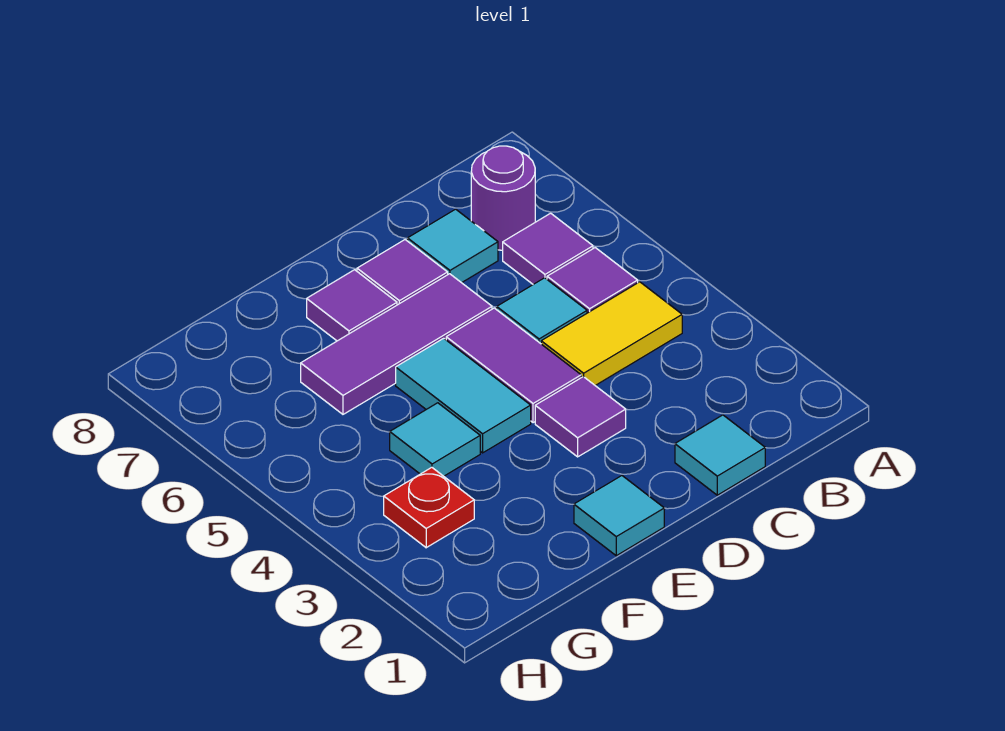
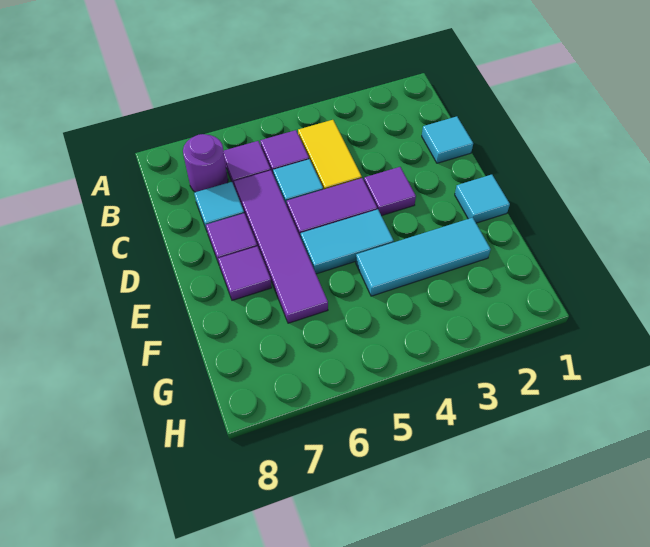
purple 1x3 tile [301,274,492,414] -> purple 1x4 tile [234,170,328,323]
cyan 1x1 tile [390,403,480,476] -> cyan 1x3 tile [356,218,491,296]
red 1x1 plate [384,467,474,548] -> none

